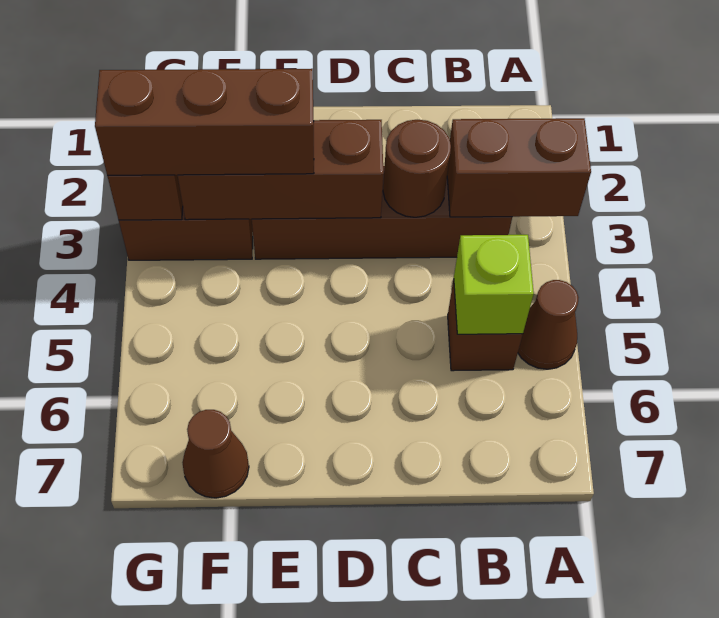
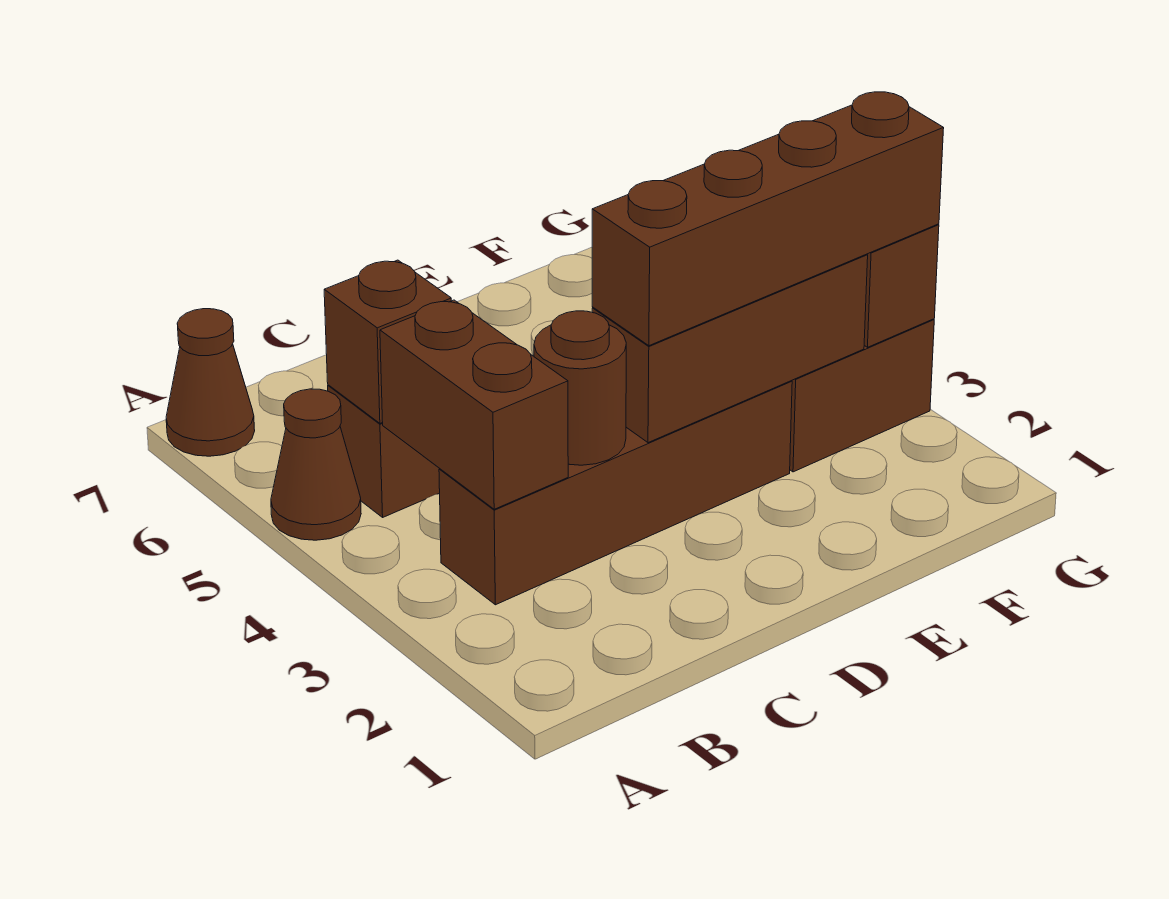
brown 1x2 brick [447,118,591,217] -> brown 1x2 brick turned to [380,300,568,509]
lime 1x1 brick [454,235,534,334] -> brown 1x1 brick [324,260,451,423]
brown 1x3 brick [95,69,314,175] -> brown 1x4 brick [592,92,944,346]
brown 1x1 cone [182,410,249,498] -> brown 1x1 cone moved to [166,309,255,456]

